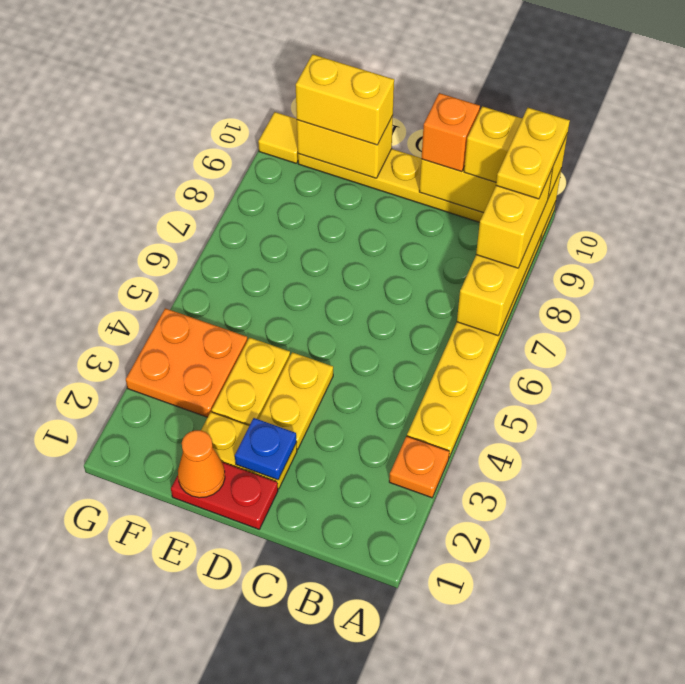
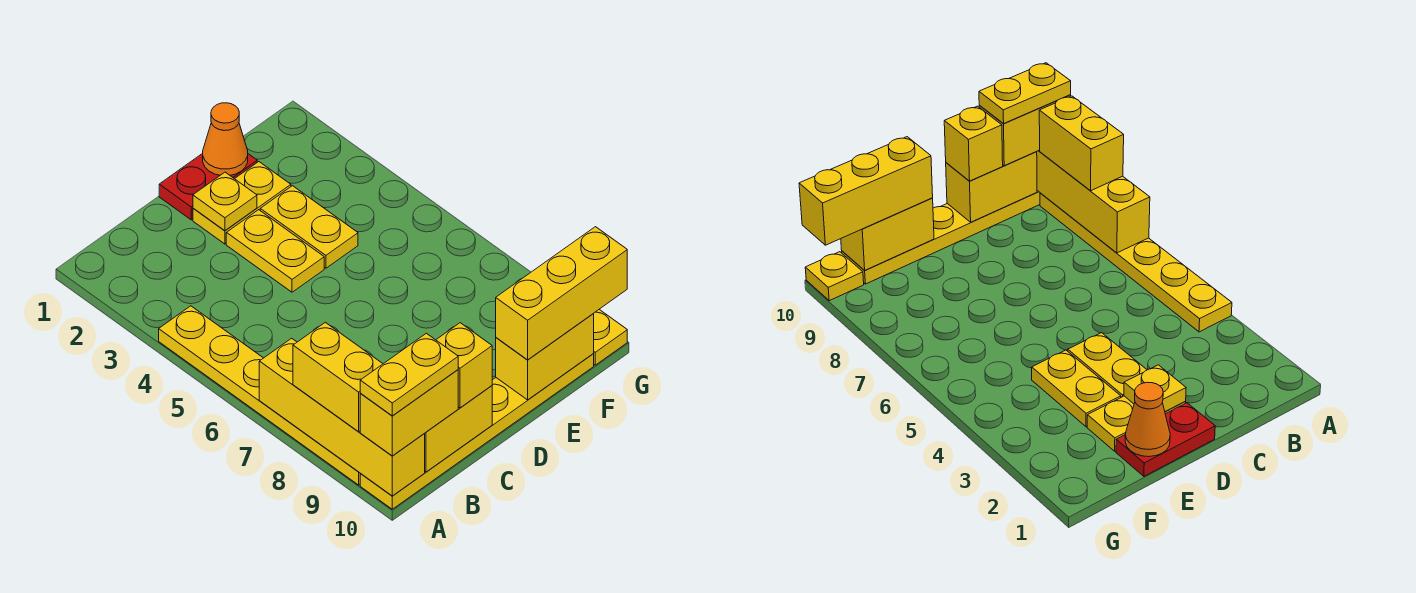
orange 1x1 plate [389,436,449,498] -> none
yellow 1x2 plate [496,108,570,199] -> yellow 1x2 plate turned to [360,333,458,416]
orange 1x1 brick [421,93,480,172] -> yellow 1x1 brick [436,323,492,408]
blue 1x1 plate [235,418,297,480] -> yellow 1x1 plate [193,172,257,231]
yellow 1x2 brick [296,54,394,145] -> yellow 1x3 brick [496,227,627,360]
orange 2x2 plate [126,308,248,417] -> none
yellow 1x1 tile [258,112,298,163] -> yellow 1x1 plate [593,310,627,365]

